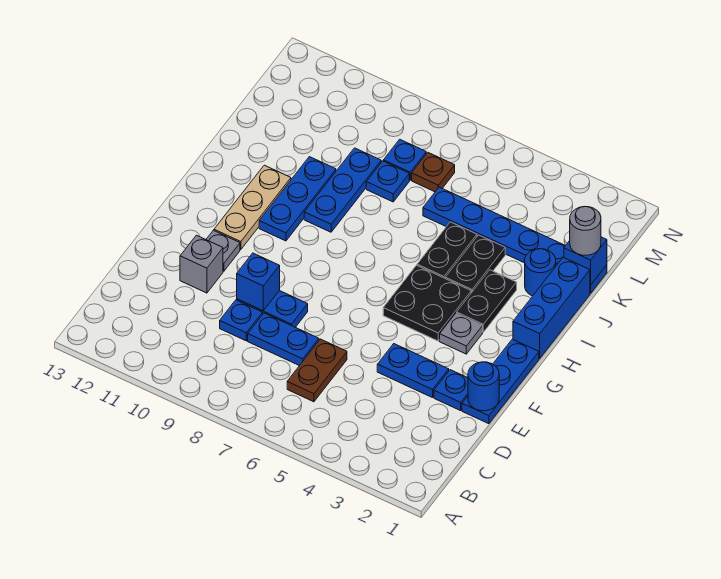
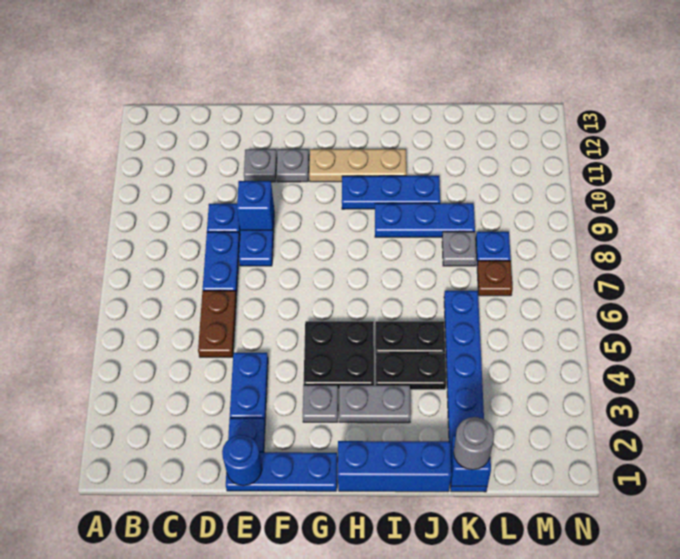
brown 1x2 plate [287,339,347,402] -> brown 1x2 plate turned to [198,291,236,357]
grey 1x1 brick [180,235,223,293] -> grey 1x1 plate [244,149,277,182]
black 1x2 plate [457,270,517,332] -> grey 1x2 plate [339,385,411,423]
blue 1x1 round brick [525,249,556,296] -> none
blue 1x1 plate [366,161,409,202] -> grey 1x1 plate [442,232,476,266]

